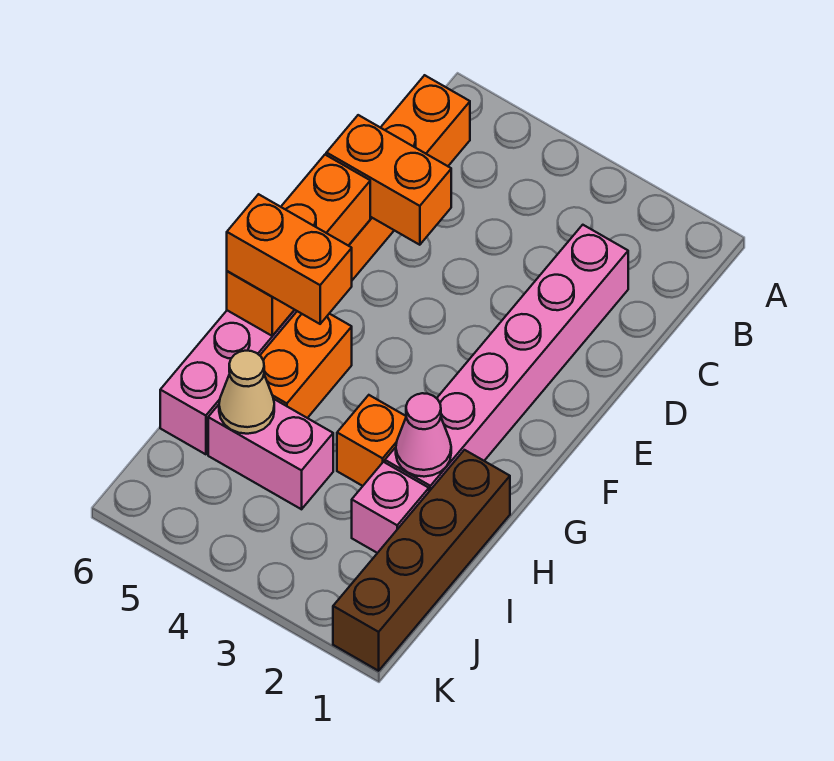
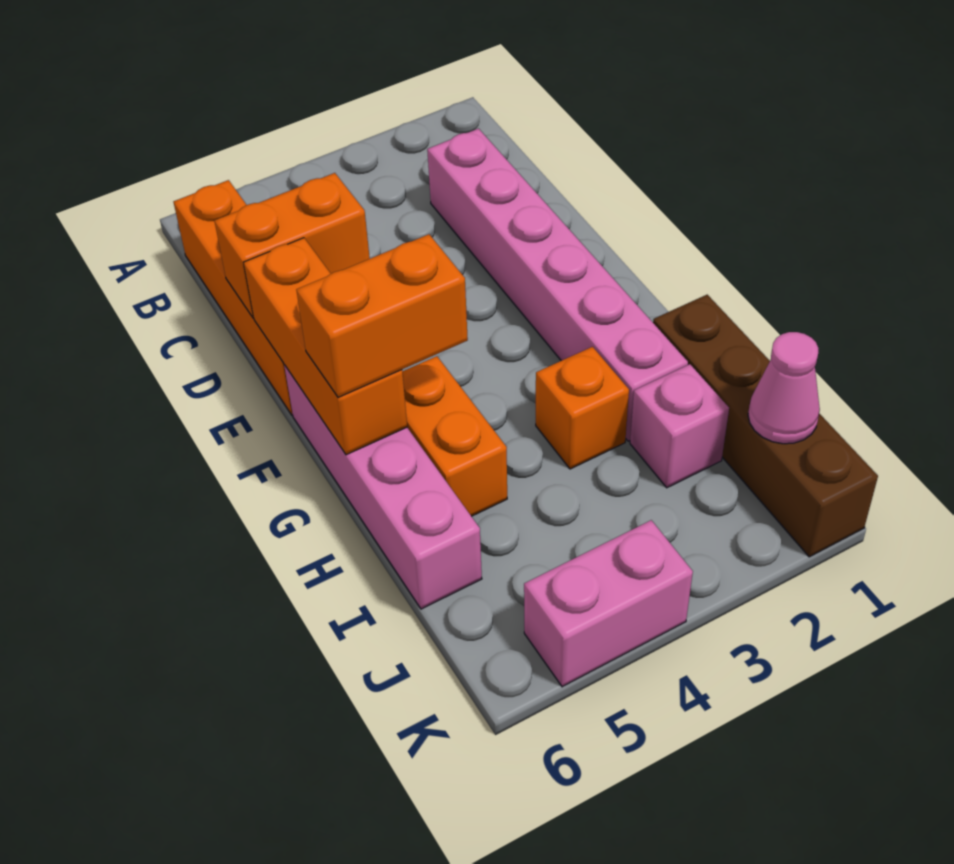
pink 1x1 cone [396,393,451,477] -> pink 1x1 cone moved to [748,332,820,444]
pink 1x2 brick [208,399,333,509] -> pink 1x2 brick moved to [524,520,693,687]
tan 1x1 cone [219,351,274,434] -> none

